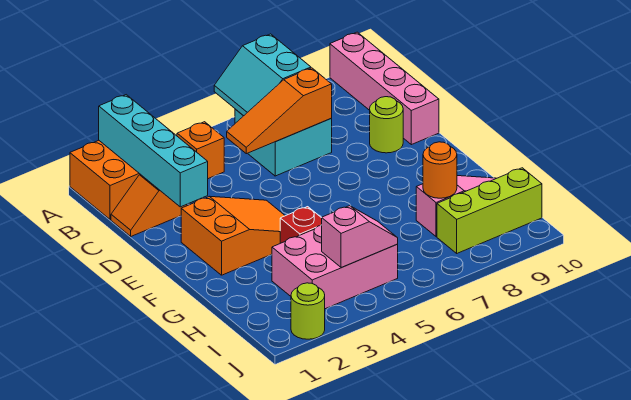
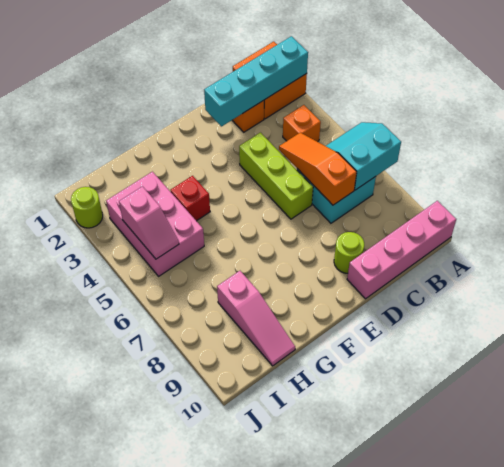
orange 2x3 slope [181,196,285,275] -> none
orange 1x1 round brick [423,142,457,198] -> none
lime 1x3 brick [437,168,542,253] -> lime 1x3 brick moved to [239,133,313,219]

